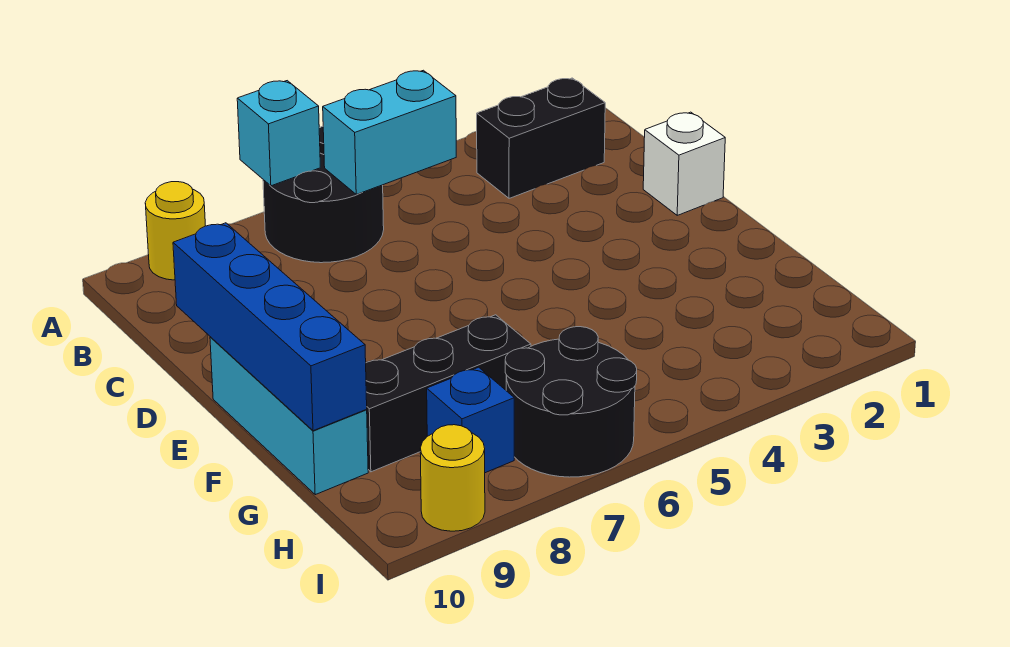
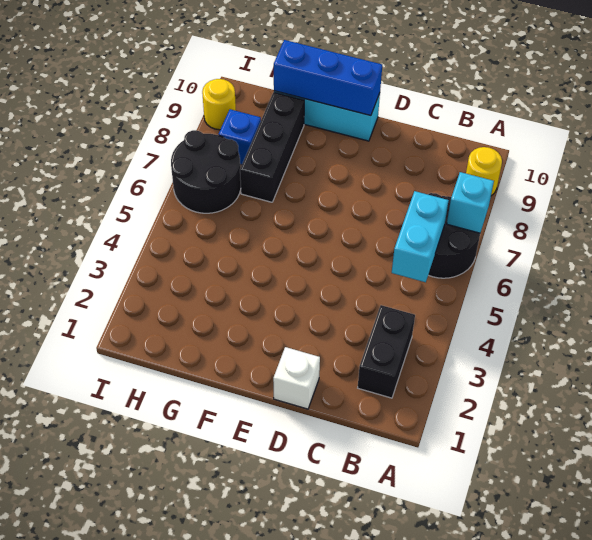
blue 1x4 brick [173,223,367,431] -> blue 1x3 brick [274,40,382,116]

